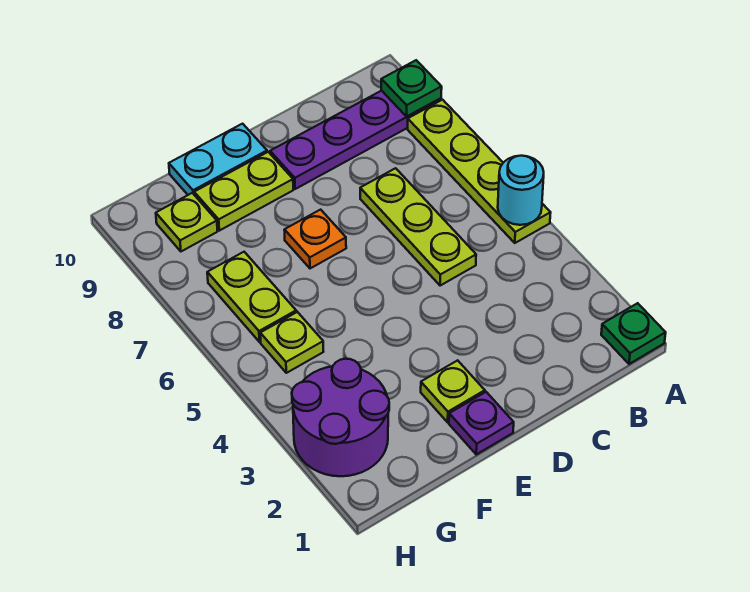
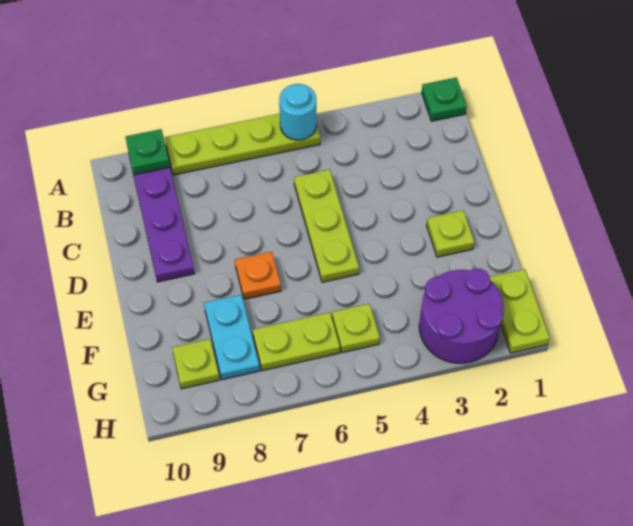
lime 1x3 plate [360,168,476,286] -> lime 1x3 plate turned to [294,170,359,282]
purple 1x1 plate [449,392,514,454] -> none
lime 1x2 plate [194,152,293,231] -> lime 1x2 plate moved to [490,269,550,353]
cyan 1x2 plate [169,124,267,195] -> cyan 1x2 plate moved to [204,295,260,380]

